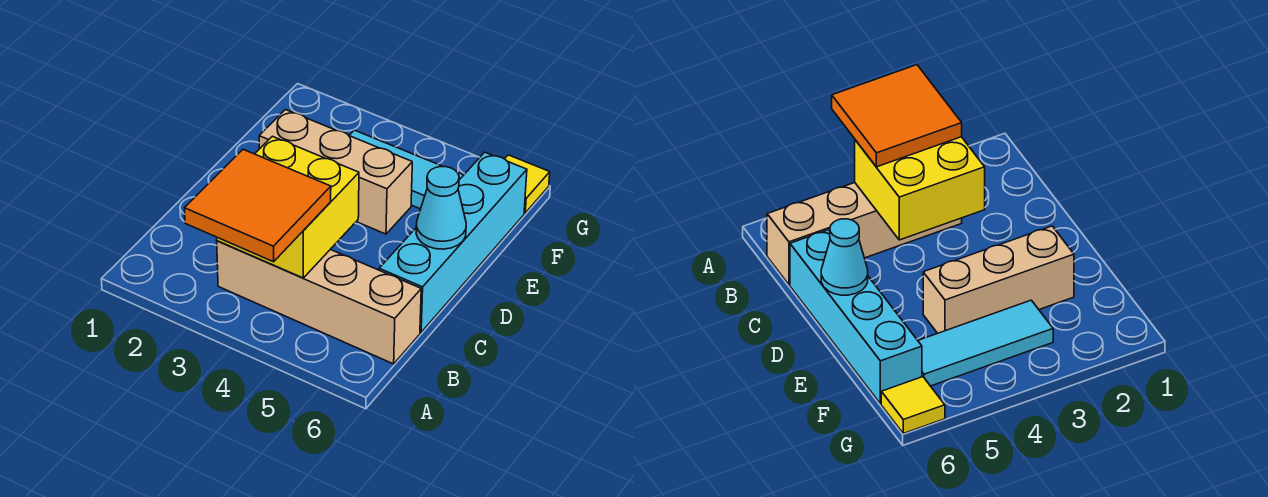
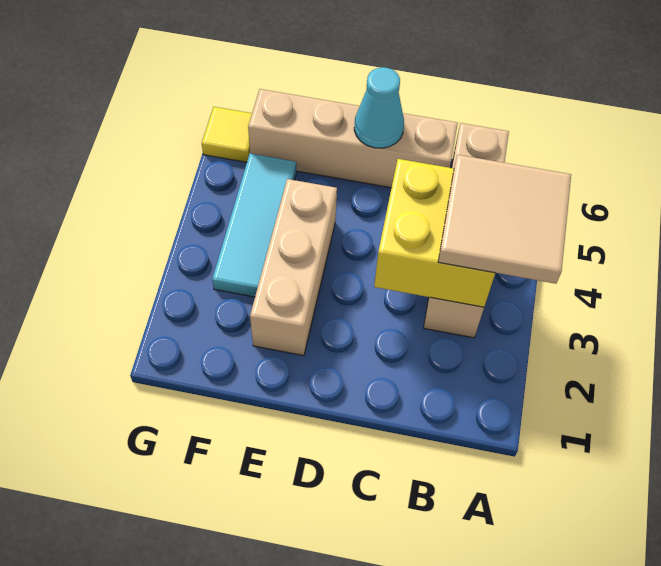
orange 2x2 tile [185,149,331,262] -> tan 2x2 tile [438,155,571,284]
cyan 1x4 brick [379,152,527,332] -> tan 1x4 brick [248,89,458,188]

